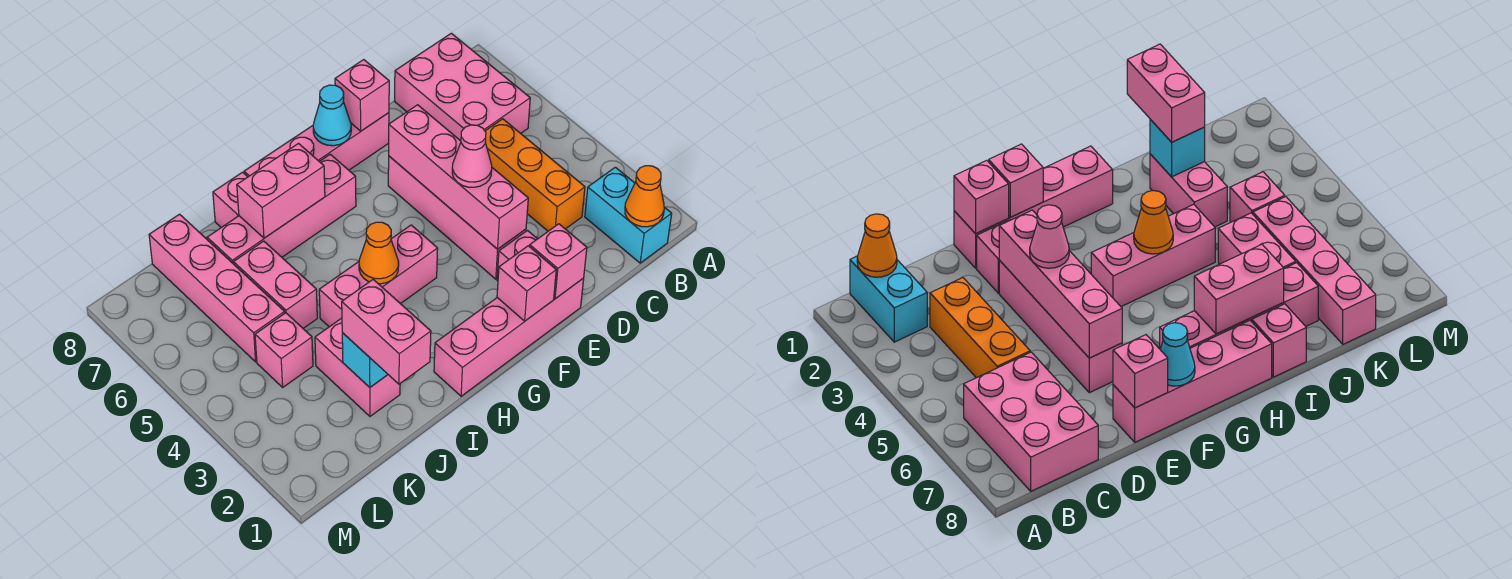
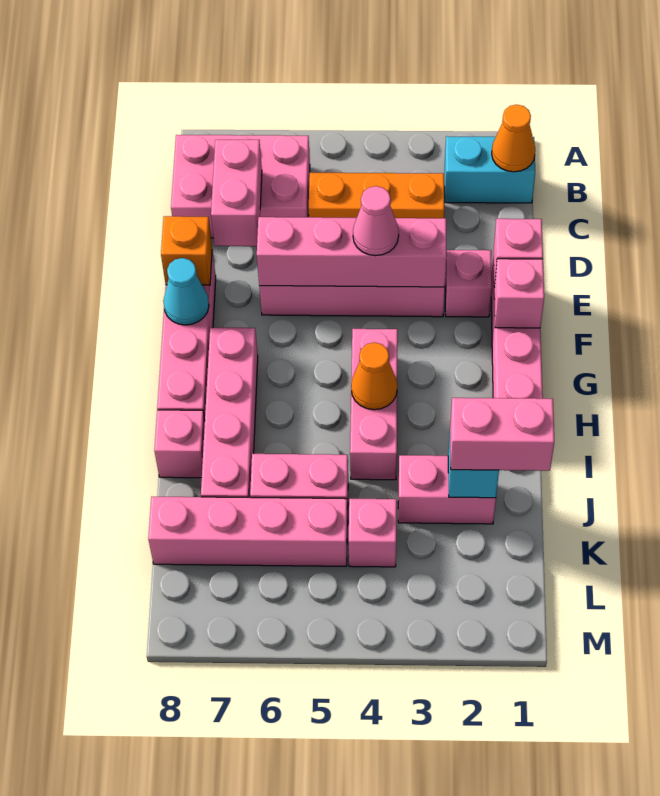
pink 1x1 brick [335,60,389,131] -> orange 1x1 brick [161,216,212,285]
pink 1x2 brick [237,144,325,238] -> pink 1x2 brick moved to [211,140,262,246]

